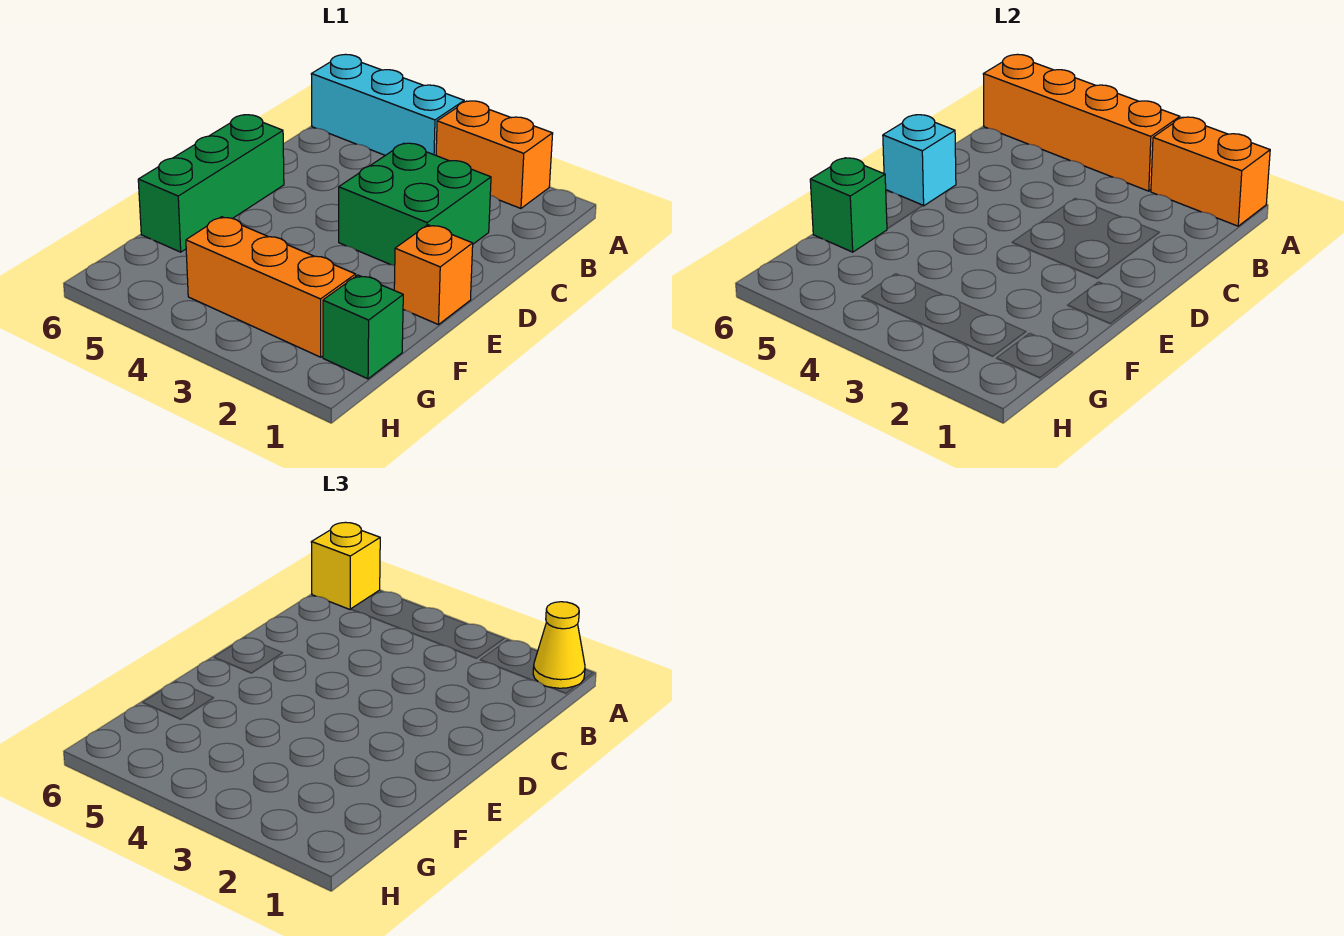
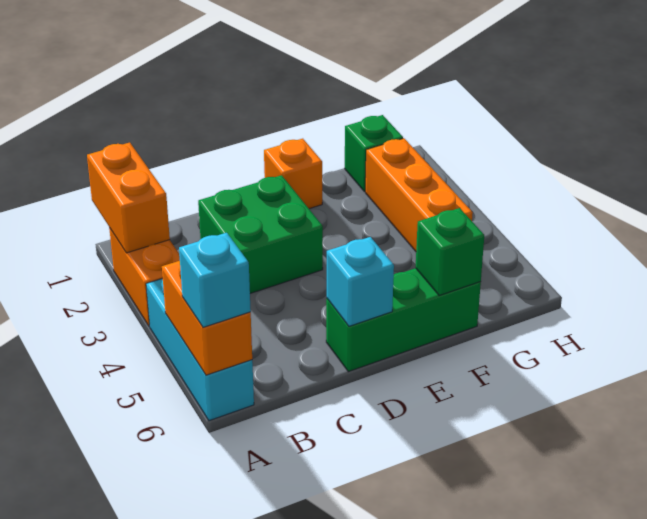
yellow 1x1 cone [533,602,585,688] -> none
orange 1x4 brick [983,54,1180,191] -> orange 1x2 brick [162,261,252,375]
yellow 1x1 brick [311,522,380,609] -> cyan 1x1 brick [179,233,251,327]

